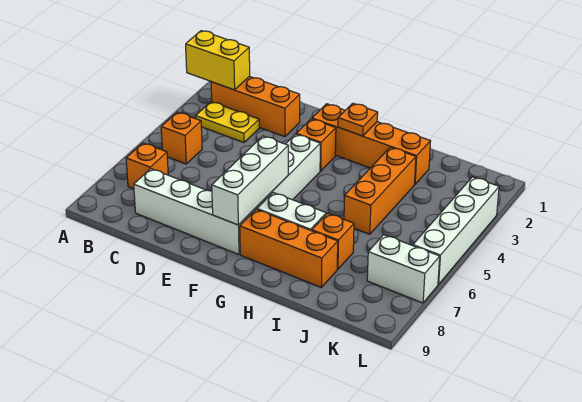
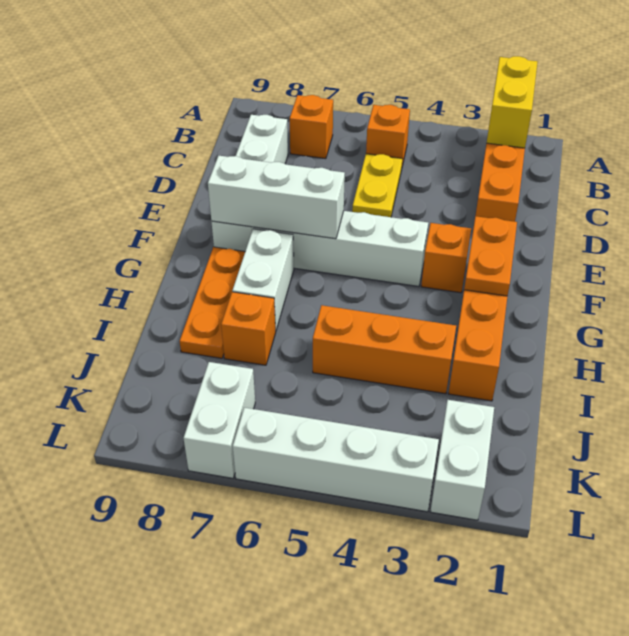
yellow 1x2 plate [196,102,259,142] -> yellow 1x2 plate moved to [352,154,402,217]
orange 1x1 plate [338,103,378,136] -> orange 1x2 plate [464,216,517,296]
orange 1x3 brick [240,209,338,287] -> orange 1x3 plate [180,247,245,358]
none -> white 1x2 brick [430,400,494,520]

